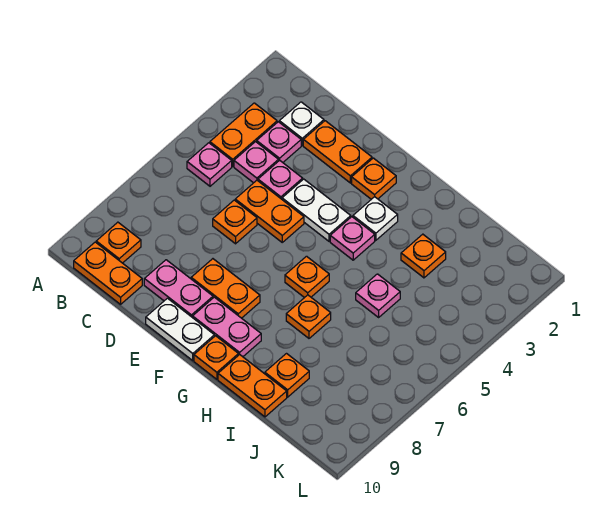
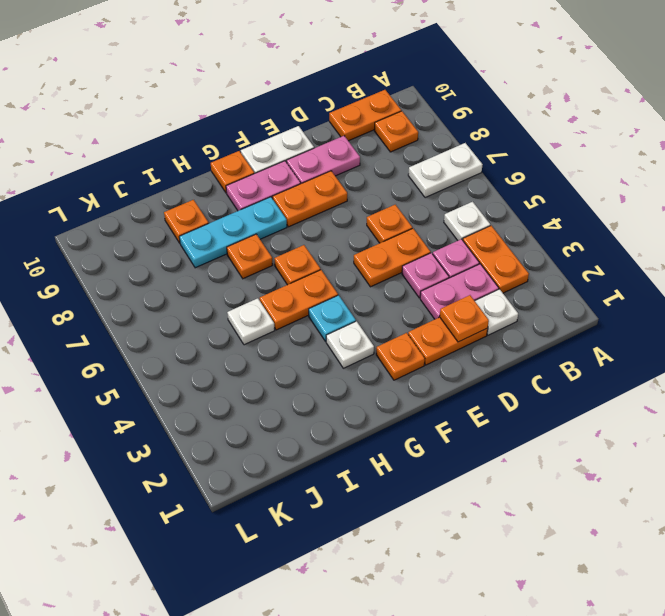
pink 1x1 plate [187,143,232,186] -> white 1x1 plate [444,202,490,240]
pink 1x1 plate [257,122,301,162] -> pink 1x2 plate [420,264,499,319]
white 1x2 plate [282,179,351,241] -> white 1x2 plate moved to [408,143,483,198]
pink 1x1 plate [330,217,375,260] -> cyan 1x1 plate [309,295,356,342]
none -> cyan 1x3 plate [179,197,287,268]
orange 1x2 plate [218,355,287,417] -> orange 1x2 plate moved to [260,270,338,330]
orange 1x1 plate [401,234,446,278] -> orange 1x1 plate moved to [440,295,489,342]
pink 1x1 plate [356,274,400,317] -> white 1x1 plate [227,298,275,345]

